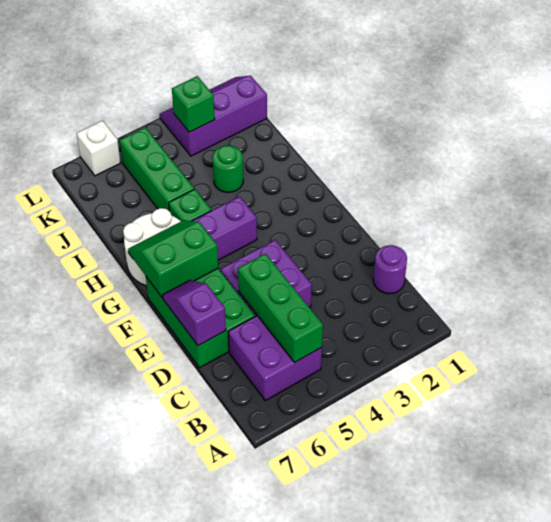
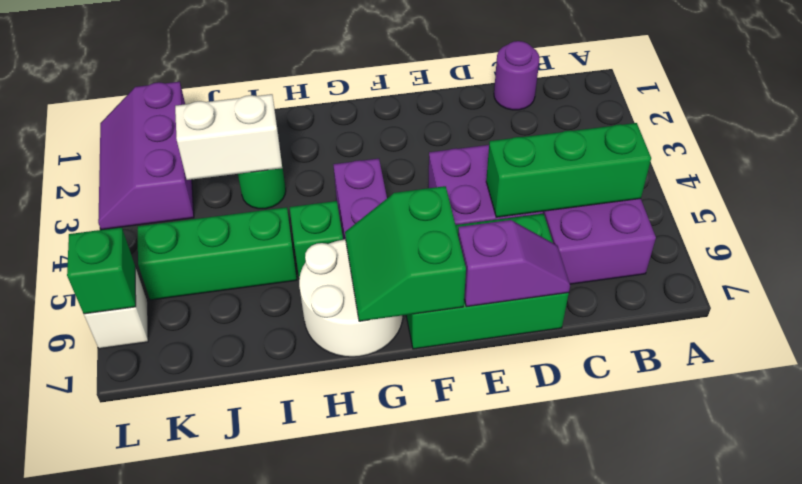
purple 1x2 slope [163,280,226,346] -> purple 1x2 slope turned to [458,220,570,307]
none -> white 1x2 brick [175,94,282,180]
green 1x1 brick [172,76,215,132] -> green 1x1 brick moved to [67,227,136,314]

